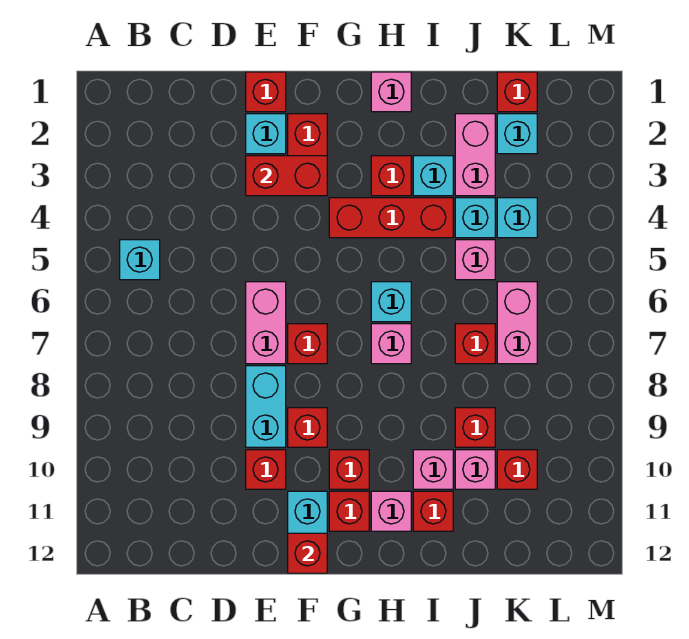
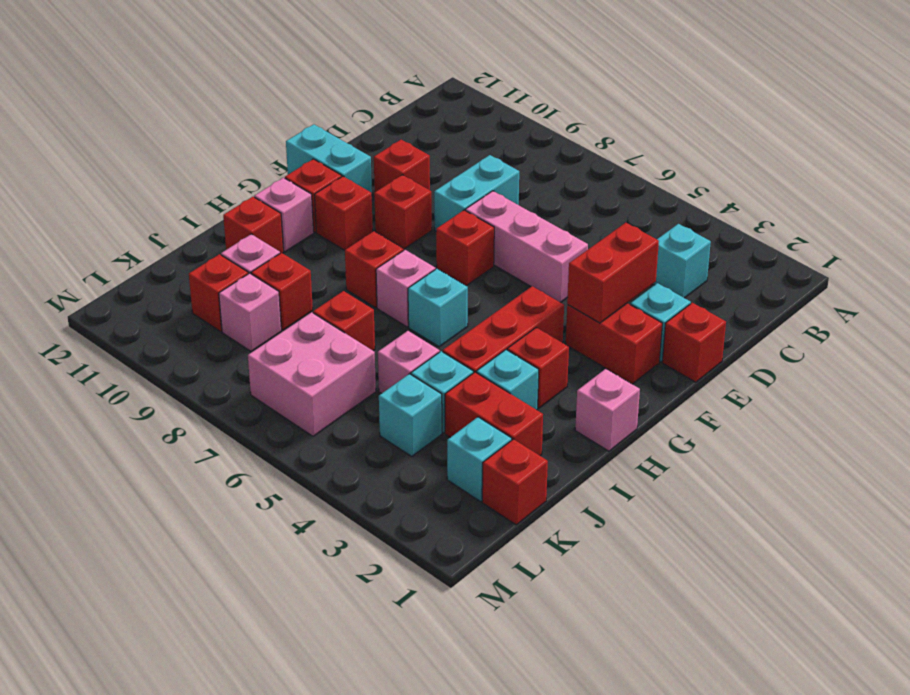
cyan 1x1 brick [120,240,160,280] -> cyan 1x1 brick moved to [653,224,711,298]
pink 1x2 brick [246,282,286,364] -> pink 1x3 brick [465,191,588,302]
cyan 1x2 brick [246,366,286,447] -> cyan 1x2 brick turned to [434,155,519,231]
red 1x1 brick [288,533,327,573] -> red 1x1 brick moved to [345,231,404,308]
pink 1x1 brick [413,450,453,489] -> pink 1x1 brick moved to [219,273,281,351]
pink 1x2 brick [455,114,495,196] -> red 1x2 brick [445,372,543,455]
pink 1x2 brick [497,282,537,364] -> pink 2x2 brick [248,312,376,436]

